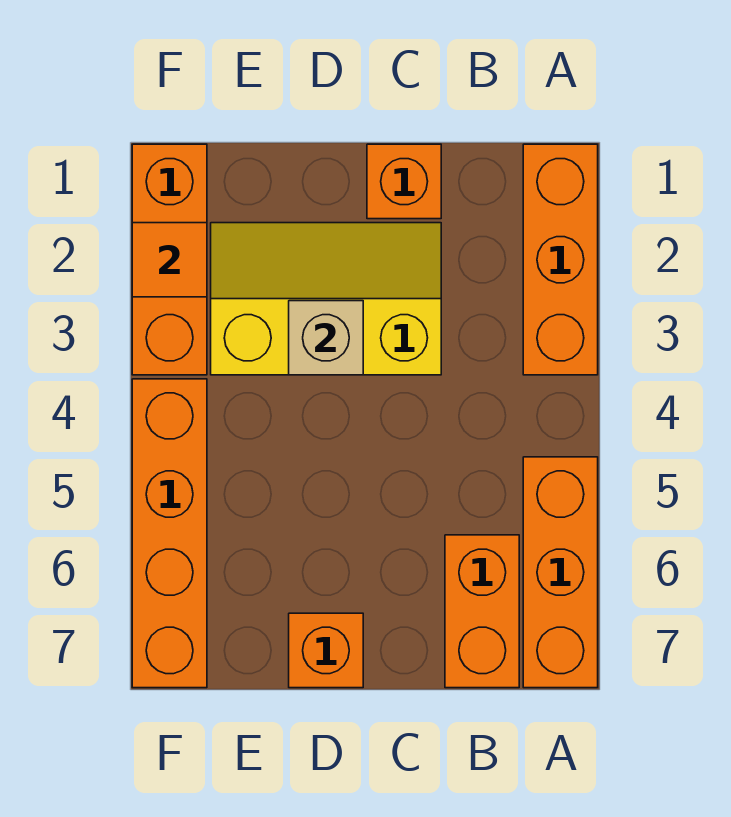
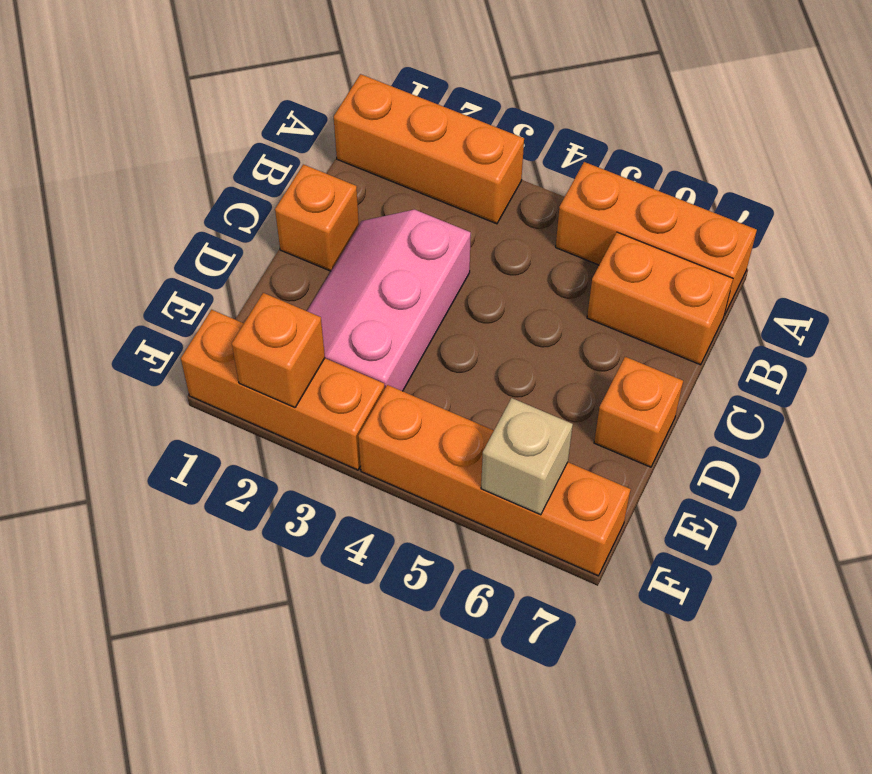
yellow 2x3 slope [211,223,441,375] -> pink 2x3 slope [307,210,471,391]
tan 1x1 brick [289,301,363,375] -> tan 1x1 brick moved to [481,398,573,515]
orange 1x1 tile [132,223,207,297] -> orange 1x1 brick [232,293,325,408]

